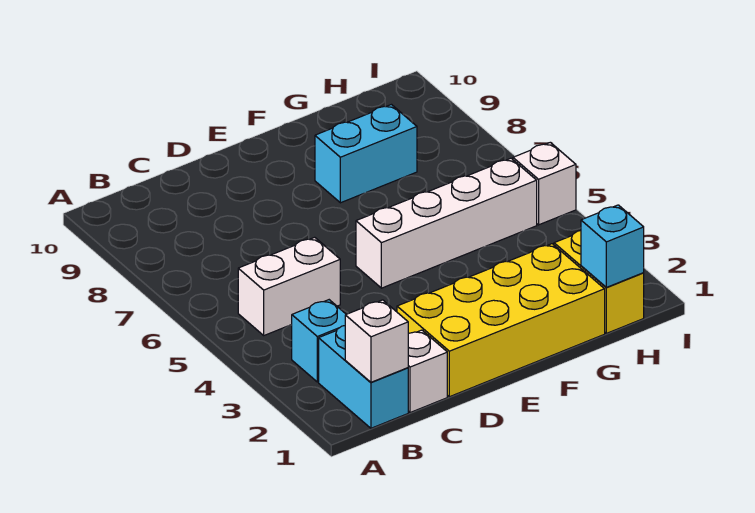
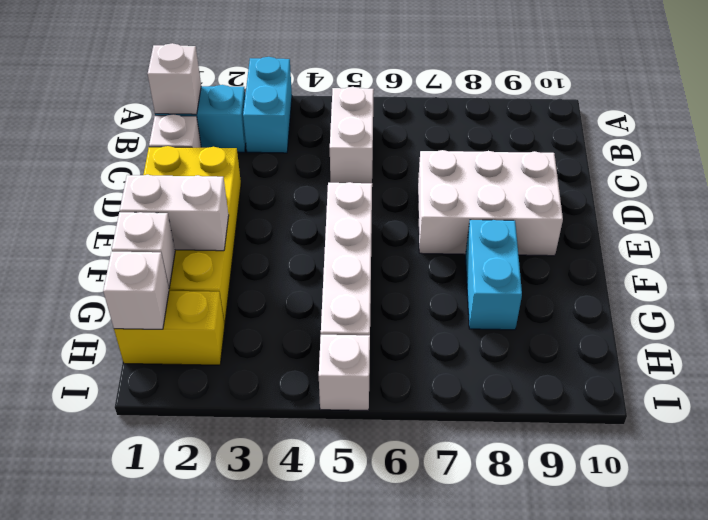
cyan 1x1 brick [292,300,346,382] -> cyan 1x2 brick [243,57,292,153]
none -> white 2x3 brick [418,150,563,256]
none -> white 1x2 brick [120,175,229,251]
none -> white 1x1 brick [112,212,175,288]
cyan 1x1 brick [581,205,644,287] -> white 1x1 brick [103,252,169,329]

